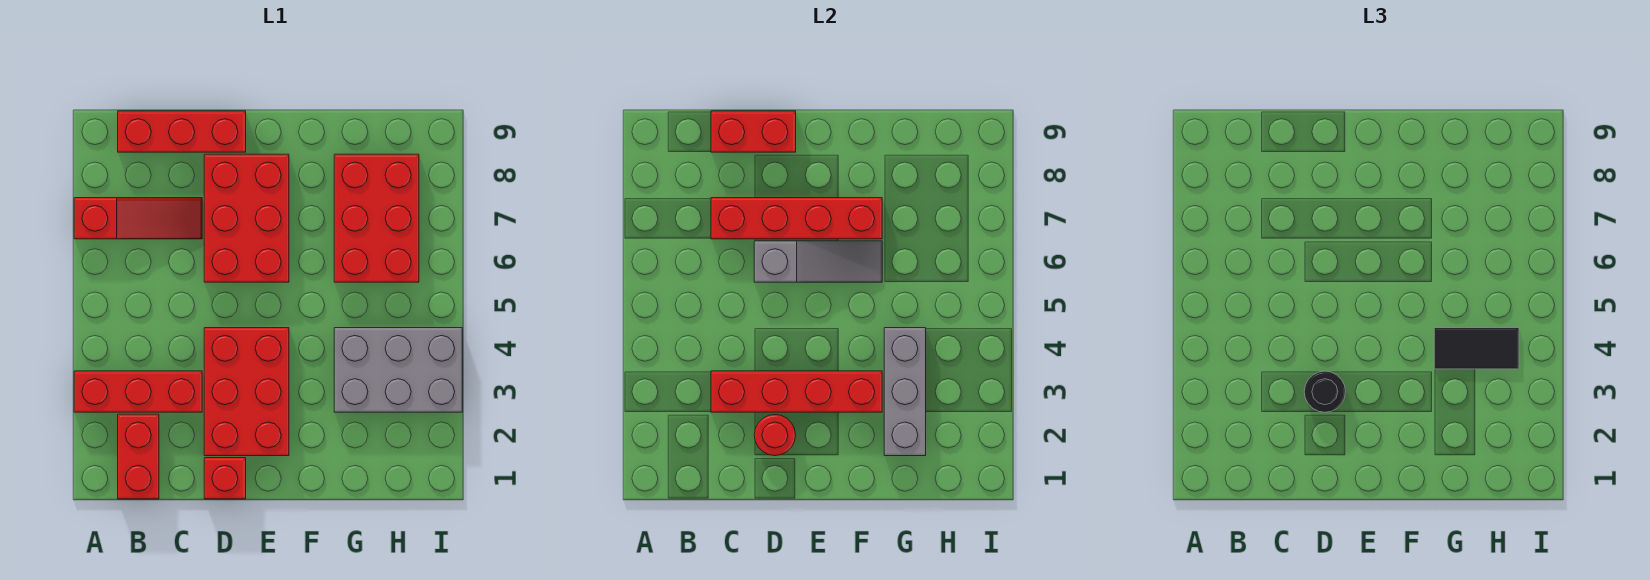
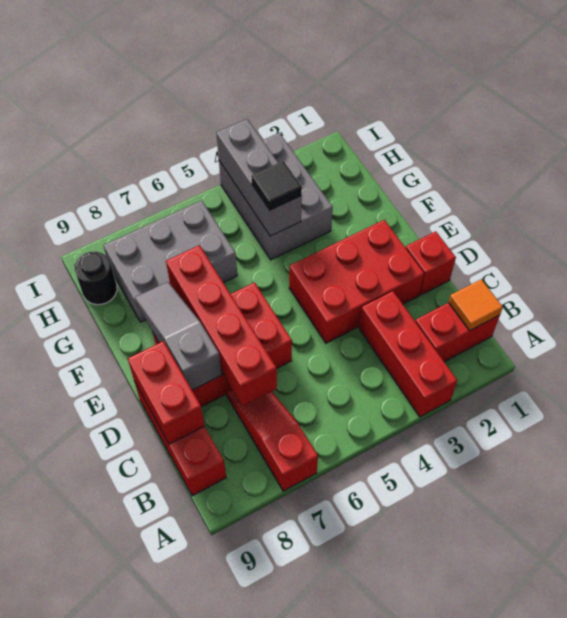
none -> orange 1x1 tile [448,279,503,330]
red 1x4 brick [711,371,882,412] -> none
red 1x1 round brick [754,415,796,456] -> none
black 1x1 round brick [1304,371,1346,412] -> black 1x1 round brick moved to [75,251,117,305]
grey 1x3 slope [754,241,882,282] -> grey 1x3 slope moved to [135,282,222,390]
grey 1x3 brick [884,328,926,456] -> grey 1x3 brick turned to [216,119,302,236]
black 1x2 tile [1434,328,1519,369] -> black 1x1 tile [252,161,302,210]
red 2x3 brick [334,154,419,282] -> grey 2x3 brick [103,200,237,322]

